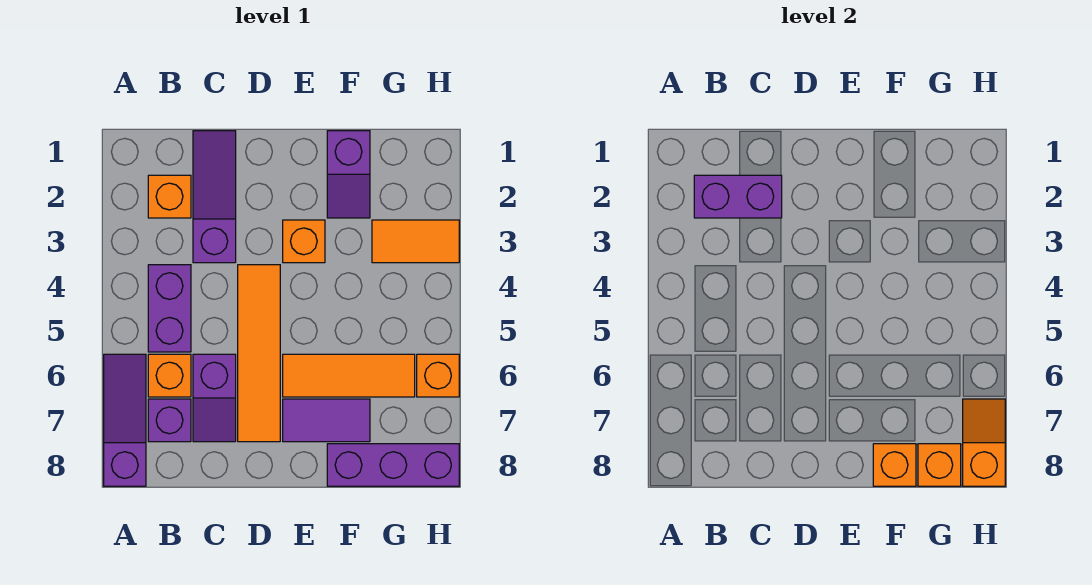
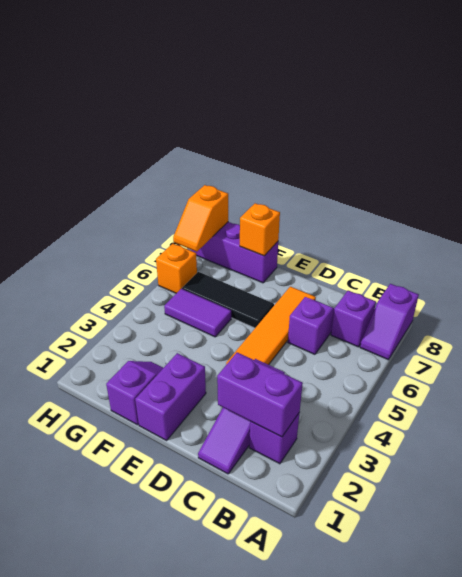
purple 1x3 slope [104,354,146,486] -> purple 1x2 slope [360,284,419,360]
orange 1x1 brick [148,175,191,218] -> purple 1x1 brick [249,412,300,464]
purple 1x2 brick [148,265,191,352] -> purple 1x2 brick moved to [135,353,206,440]
orange 1x1 brick [148,354,191,397] -> none
orange 1x1 brick [283,220,325,263] -> none
orange 1x3 tile [283,354,415,397] -> black 1x3 tile [182,272,274,328]
purple 1x2 tile [283,399,370,442] -> purple 1x2 tile moved to [164,289,231,337]
orange 1x2 tile [372,220,459,263] -> none
orange 1x1 brick [918,444,961,486] -> none

